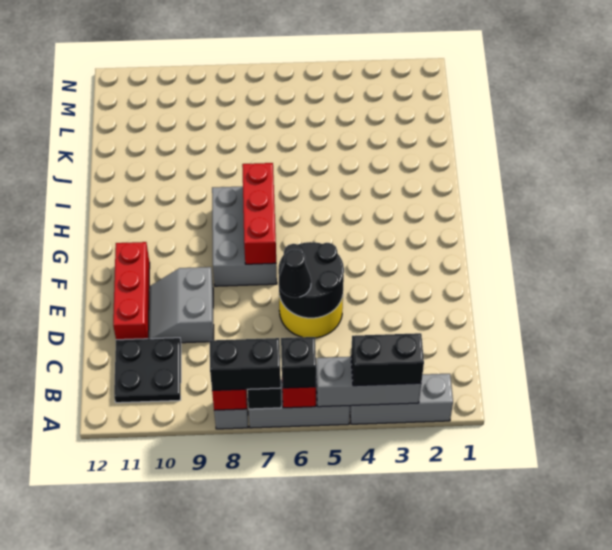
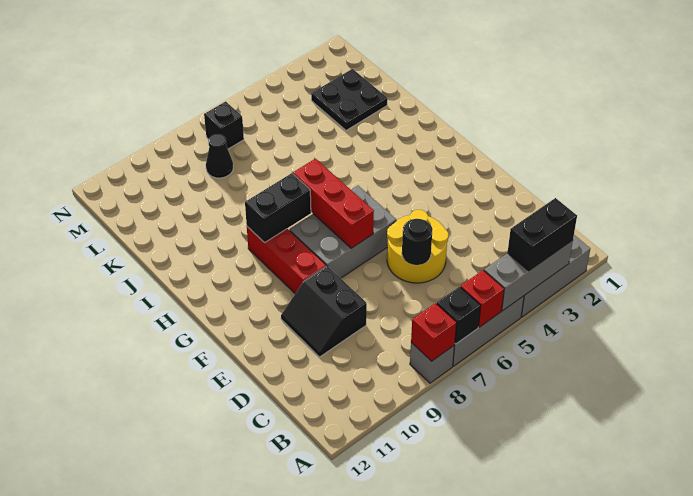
black 1x1 brick [281,337,316,388] -> black 1x1 brick moved to [204,101,244,149]
black 1x2 brick [210,338,281,390] -> black 1x2 brick moved to [245,173,311,243]
black 2x2 plate [114,338,181,403] -> black 2x2 plate moved to [311,69,388,130]
black 2x2 round brick [278,242,344,318] -> black 1x1 round brick [402,219,433,265]
black 1x1 cone [279,249,311,298] -> black 1x1 cone moved to [206,134,233,178]
grey 2x2 slope [149,267,214,343] -> black 2x2 slope [281,266,367,357]
red 1x3 brick [113,242,150,340] -> red 1x3 brick moved to [247,227,326,294]
grey 2x3 brick [212,186,277,286] -> grey 2x3 brick turned to [289,186,396,278]

